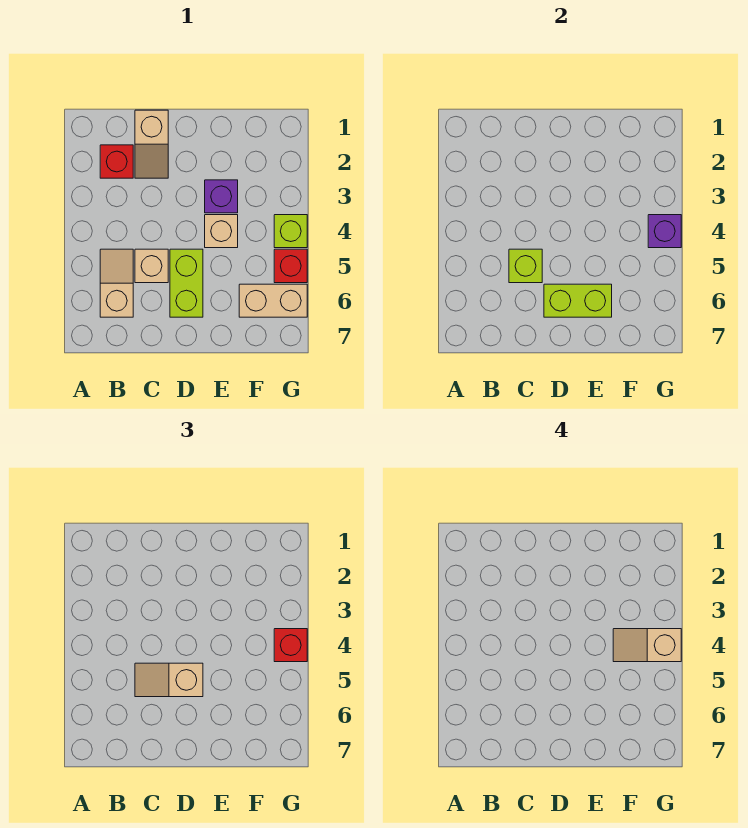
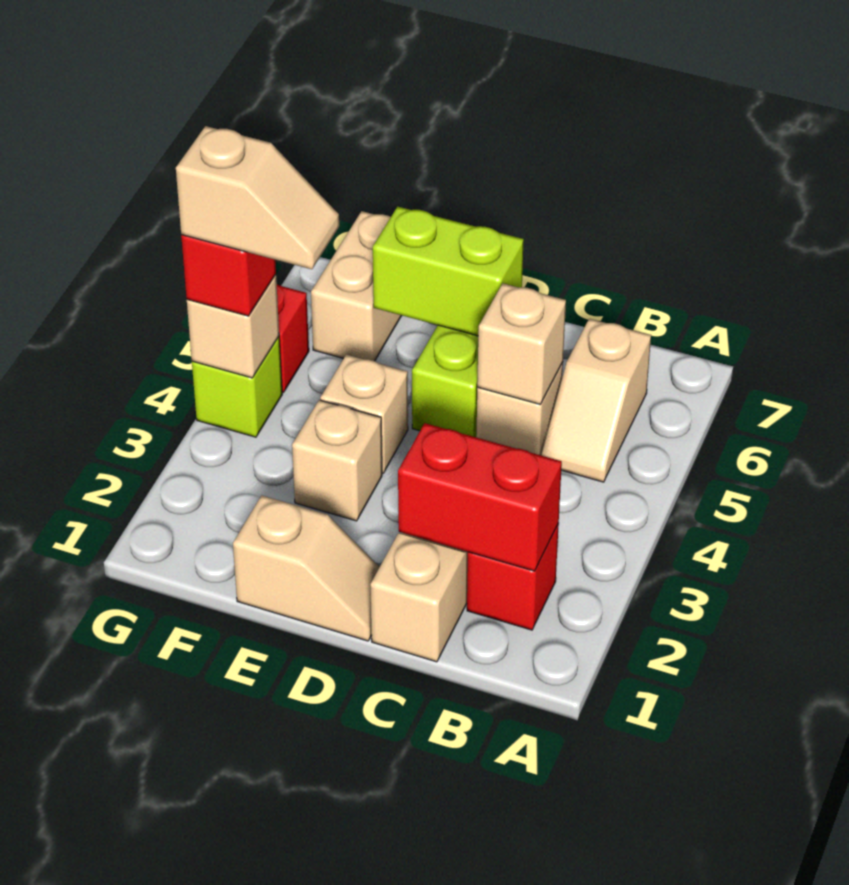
none -> red 1x2 brick [398,423,562,571]
lime 1x1 brick [509,249,542,283] -> tan 1x1 brick [477,283,566,405]
tan 1x2 slope [135,663,203,697] -> tan 1x2 slope moved to [233,495,379,641]
purple 1x1 brick [205,180,238,213] -> tan 1x1 brick [292,400,382,521]
tan 1x2 brick [239,284,307,317] -> tan 1x2 brick turned to [311,211,402,361]
purple 1x1 brick [648,215,681,248] -> tan 1x1 brick [187,275,279,378]

